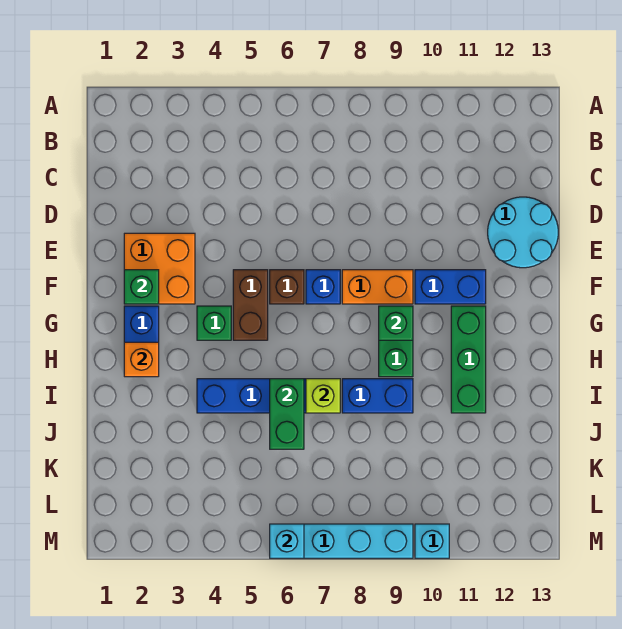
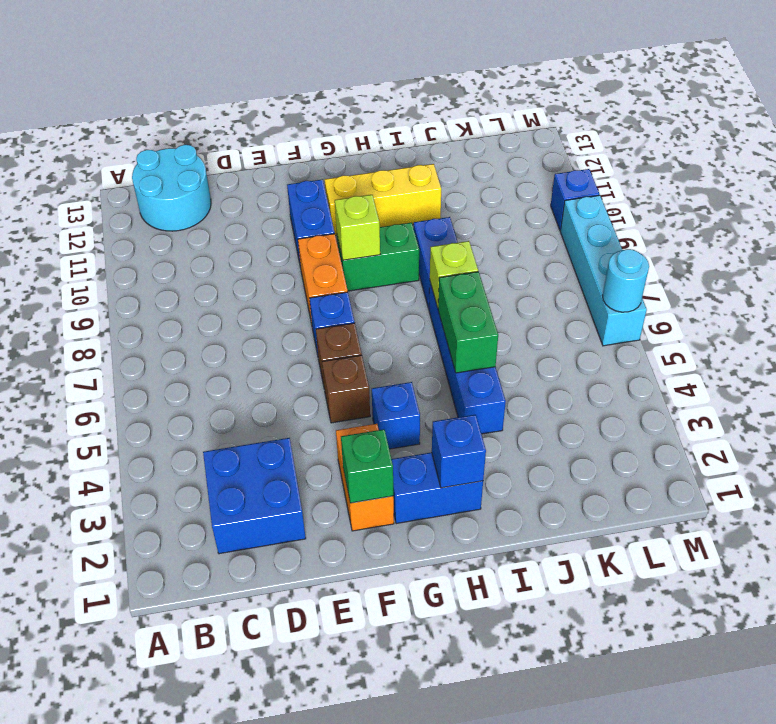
none -> blue 2x2 brick [203,438,306,554]
cyan 2x2 round brick [488,197,558,268] -> cyan 2x2 round brick moved to [132,145,211,231]
orange 2x2 brick [124,233,195,304] -> orange 1x2 brick [336,424,394,531]
brown 1x2 brick [233,270,268,340] -> brown 1x1 brick [322,355,370,423]
green 1x1 brick [197,306,231,340] -> blue 1x1 brick [372,382,420,449]
green 1x1 brick [379,306,413,340] -> lime 1x1 brick [335,195,380,260]
green 1x3 brick [451,306,486,413] -> yellow 1x3 brick [325,164,441,236]
orange 1x1 brick [124,342,159,377] -> blue 1x1 brick [432,415,486,488]
green 1x2 brick [270,379,304,449] -> green 1x2 brick turned to [438,272,498,373]
cyan 1x1 brick [270,524,304,558] -> cyan 1x1 round brick [602,249,649,312]
cyan 1x1 brick [415,524,449,558] -> blue 1x1 brick [551,169,600,231]

